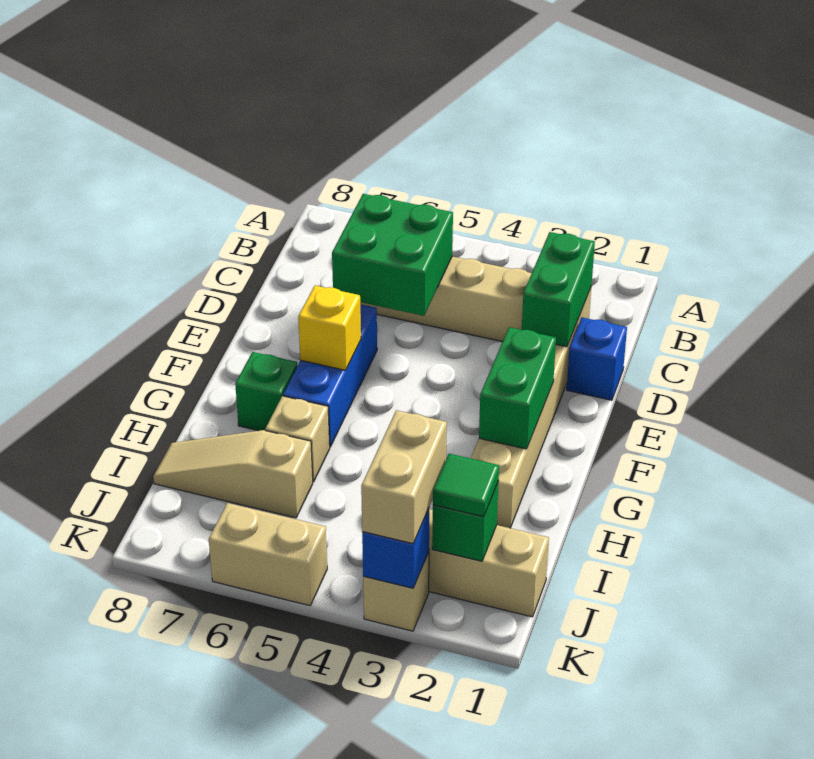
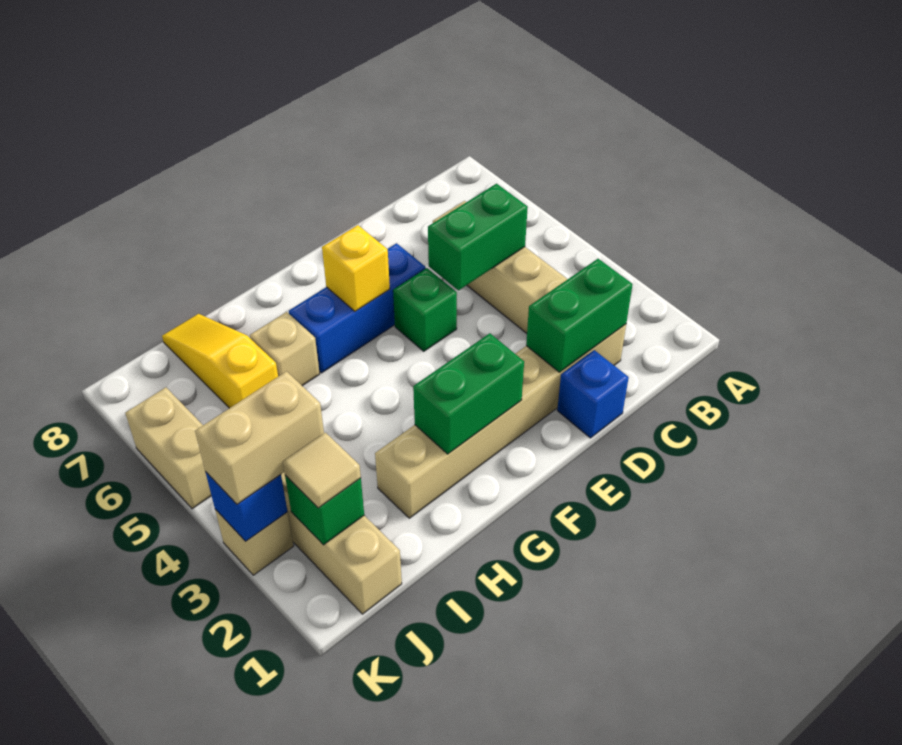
green 2x2 brick [332,194,453,316] -> green 1x2 brick [428,184,528,290]
green 1x1 brick [235,352,297,431] -> green 1x1 brick moved to [393,268,457,351]
tan 1x3 slope [153,430,313,518] -> yellow 1x3 slope [162,314,278,408]
green 1x1 tile [433,454,499,517] -> tan 1x1 tile [283,432,361,508]

